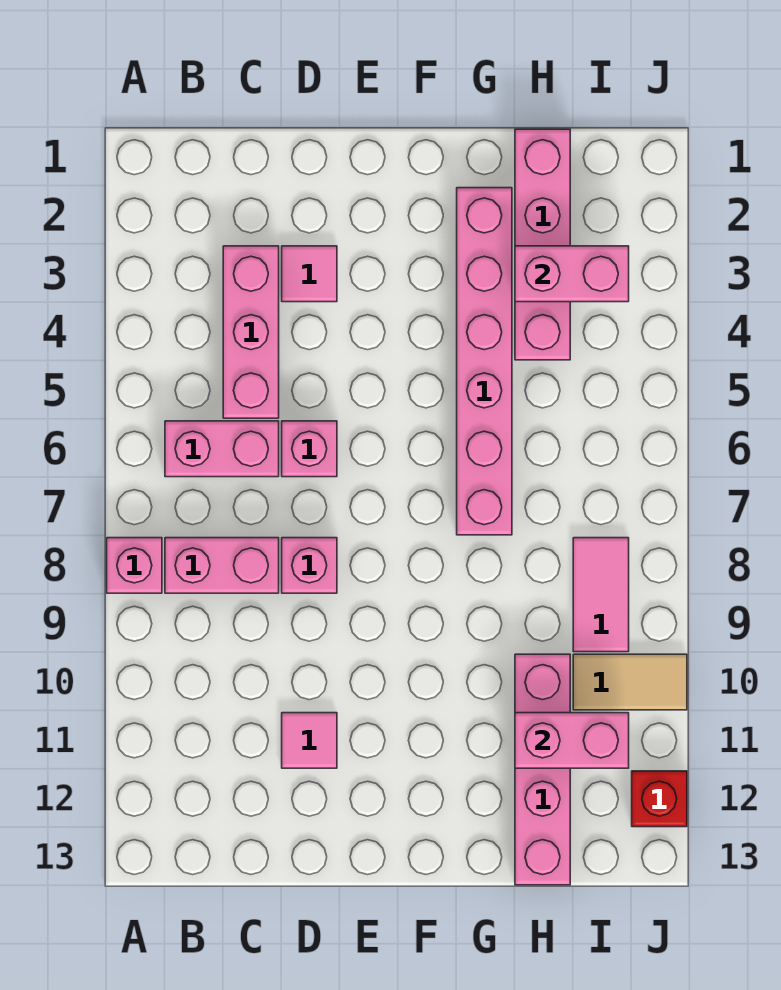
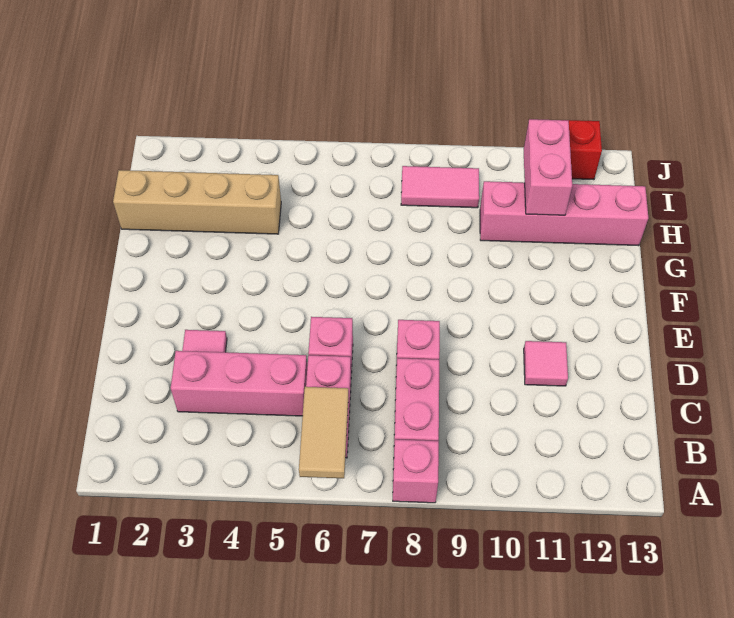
pink 1x6 brick [457,188,512,535] -> none
pink 1x4 brick [515,129,570,360] -> tan 1x4 brick [113,170,281,234]
pink 1x2 brick [515,246,629,302] -> none
tan 1x2 tile [573,654,687,710] -> tan 1x2 tile moved to [299,387,348,478]

